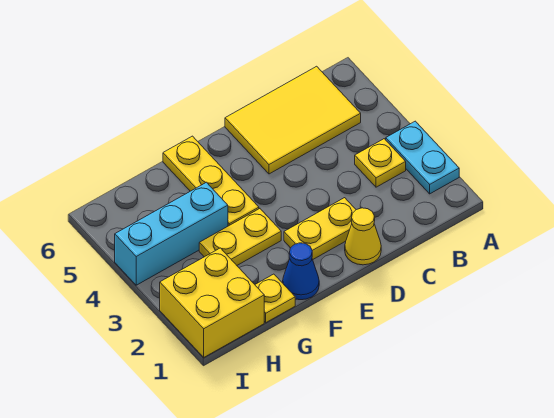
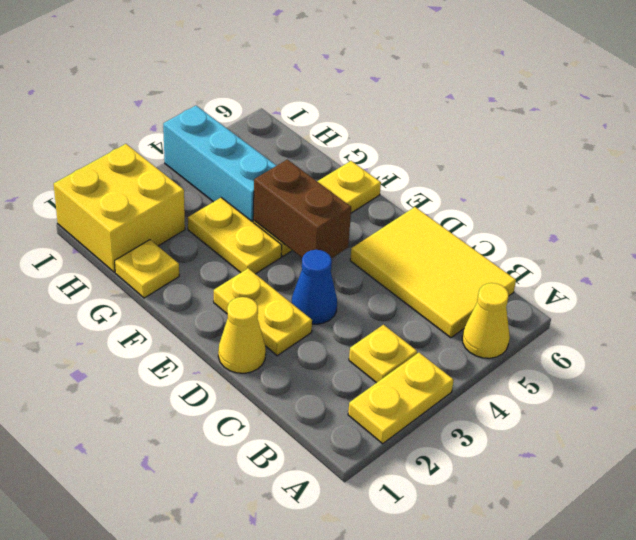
cyan 1x2 plate [386,121,459,194] -> yellow 1x2 plate [348,353,454,444]
none -> yellow 1x1 cone [462,283,510,358]
none -> brown 1x2 brick [253,160,351,258]
blue 1x1 cone [283,243,319,300] -> blue 1x1 cone moved to [292,250,337,324]

